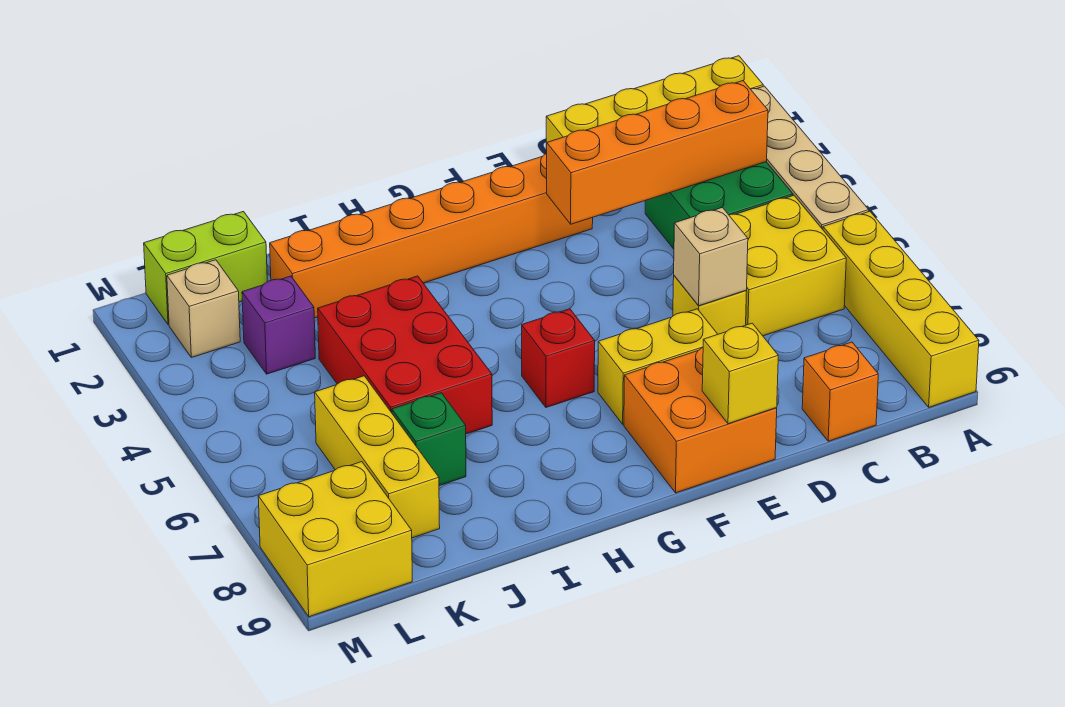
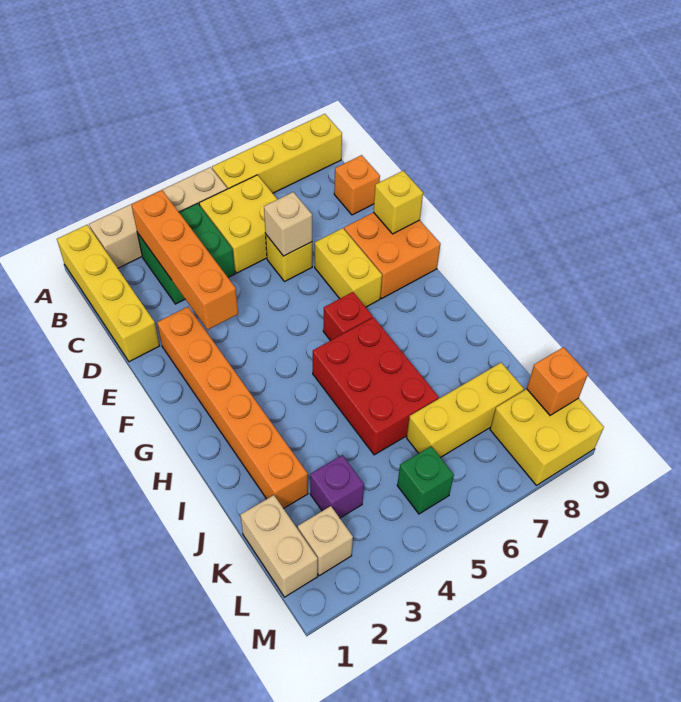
red 2x3 brick [318,276,492,434] -> red 2x3 brick turned to [313,317,439,455]
green 1x1 brick [392,393,466,486] -> green 1x1 brick moved to [397,446,454,514]
lime 1x2 brick [144,212,267,325] -> tan 1x2 brick [240,495,318,597]
none -> orange 1x1 brick [527,347,588,415]

